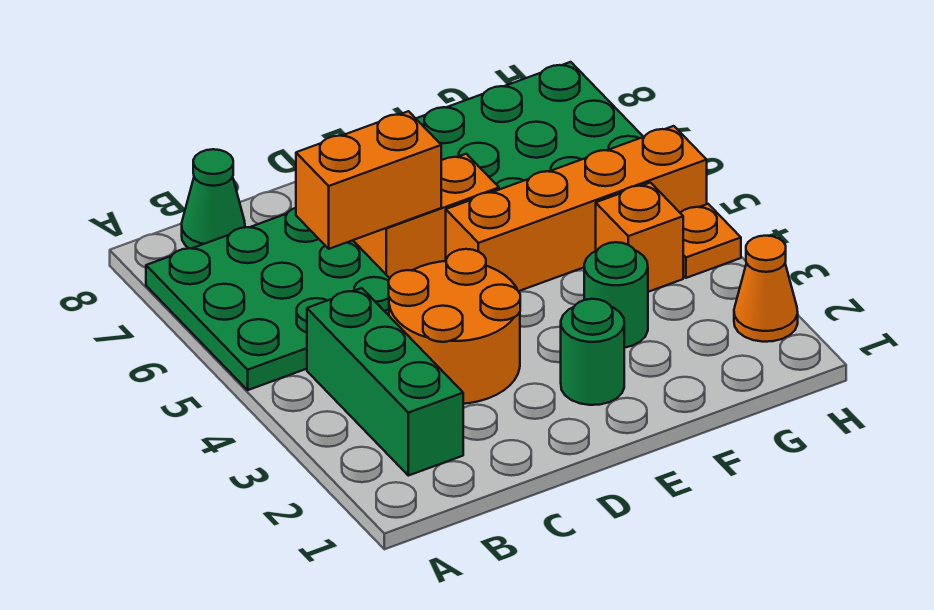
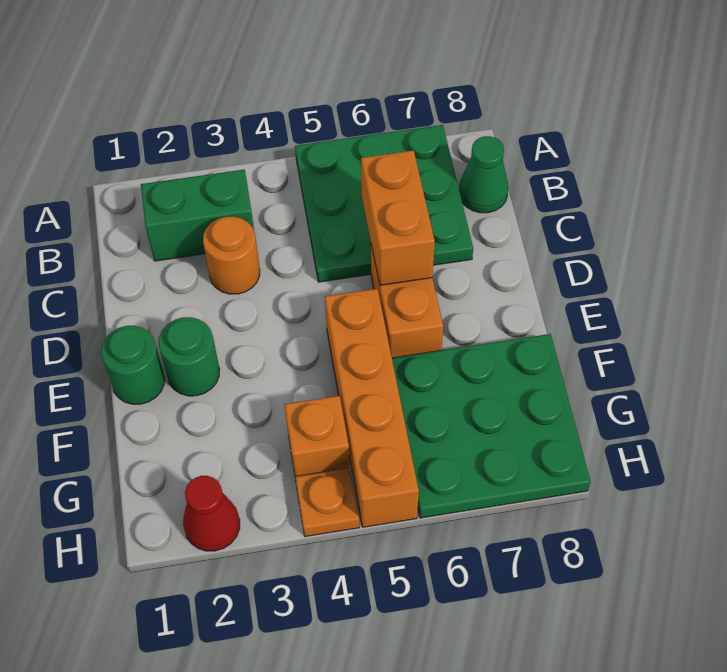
green 1x3 brick [307,288,463,476] -> green 1x2 brick [141,169,254,261]
orange 2x2 round brick [389,249,520,404] -> orange 1x1 round brick [203,217,260,294]
green 1x1 round brick [584,242,648,348] -> green 1x1 round brick moved to [101,326,165,404]
orange 1x1 cone [734,236,798,342] -> red 1x1 cone [183,476,240,551]

